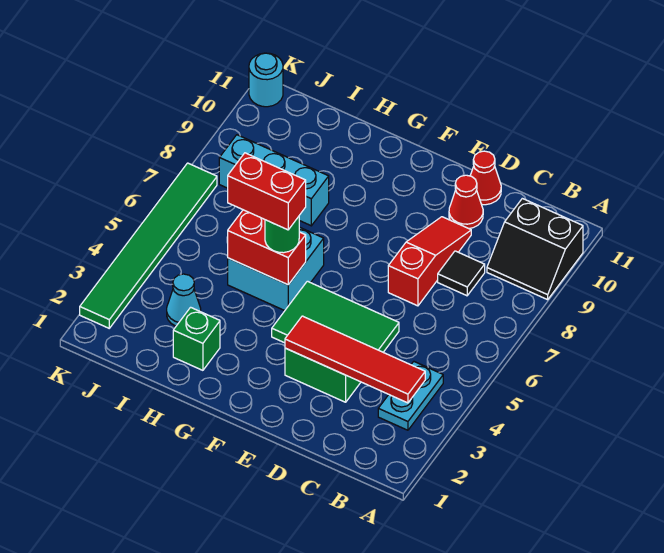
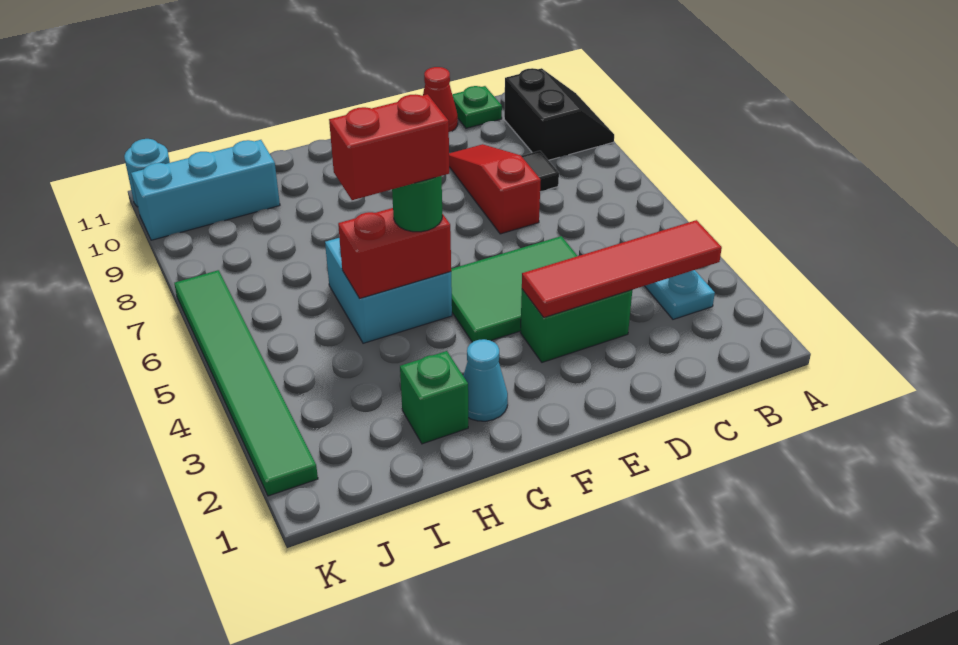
black 2x2 slope [487,198,583,300] -> black 2x2 slope turned to [504,68,614,160]
none -> green 1x1 plate [452,86,502,128]
red 1x1 cone [449,175,483,229] -> none
cyan 1x3 brick [219,135,329,226] -> cyan 1x3 brick moved to [131,140,280,240]
cyan 1x1 cone [167,274,201,326] -> cyan 1x1 cone moved to [463,339,508,421]

